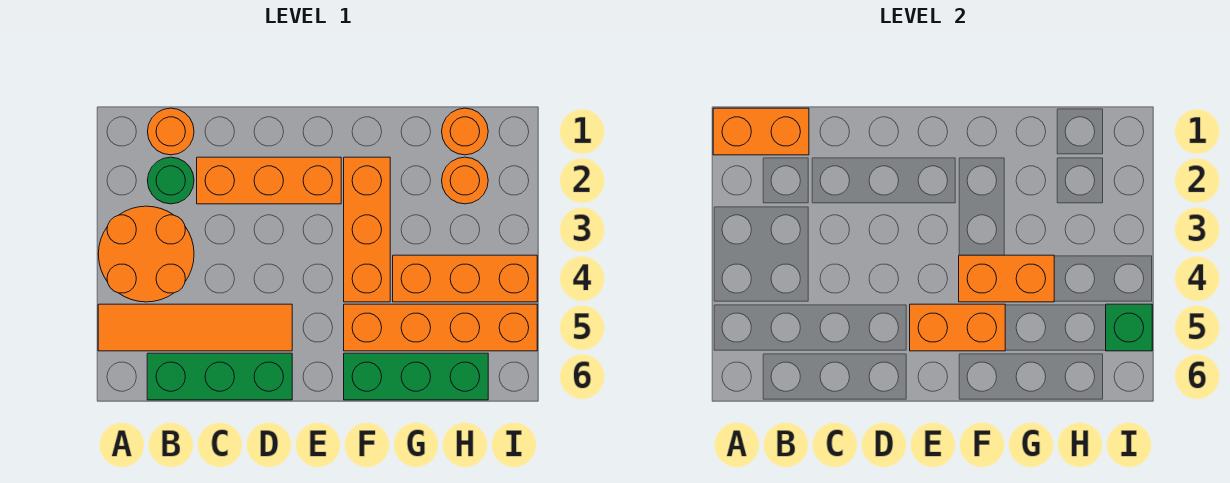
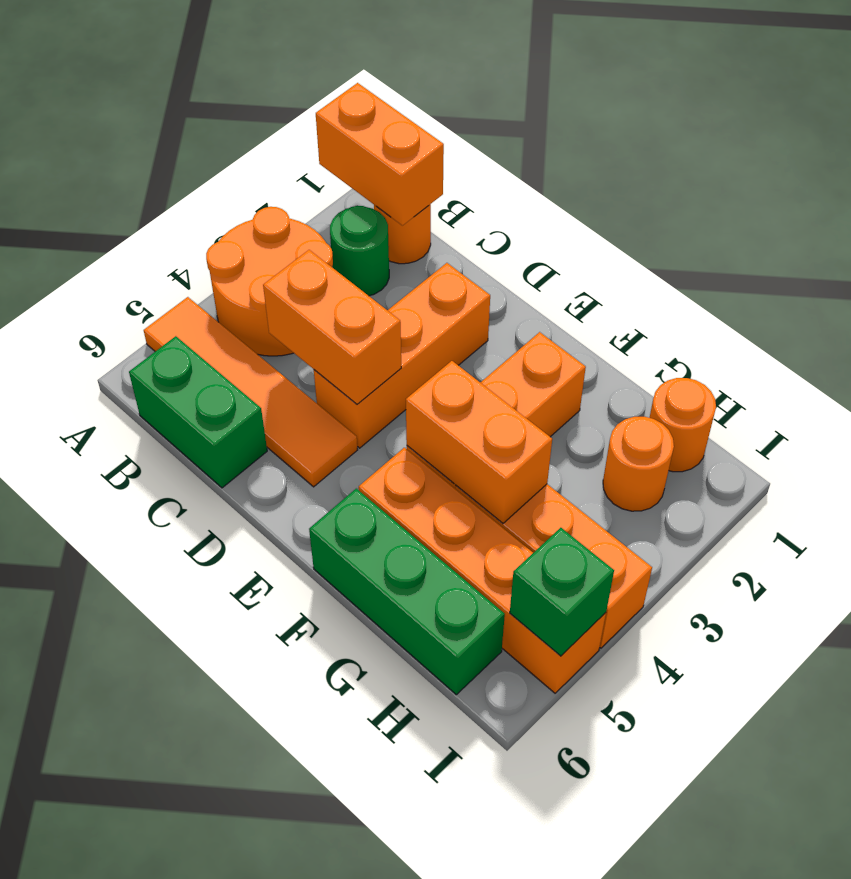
green 1x3 brick [147,353,292,400] -> green 1x2 brick [129,336,267,488]
orange 1x3 brick [197,157,341,204] -> orange 1x3 brick turned to [314,263,490,448]
orange 1x2 brick [910,304,1005,351] -> orange 1x2 brick moved to [263,250,401,404]

